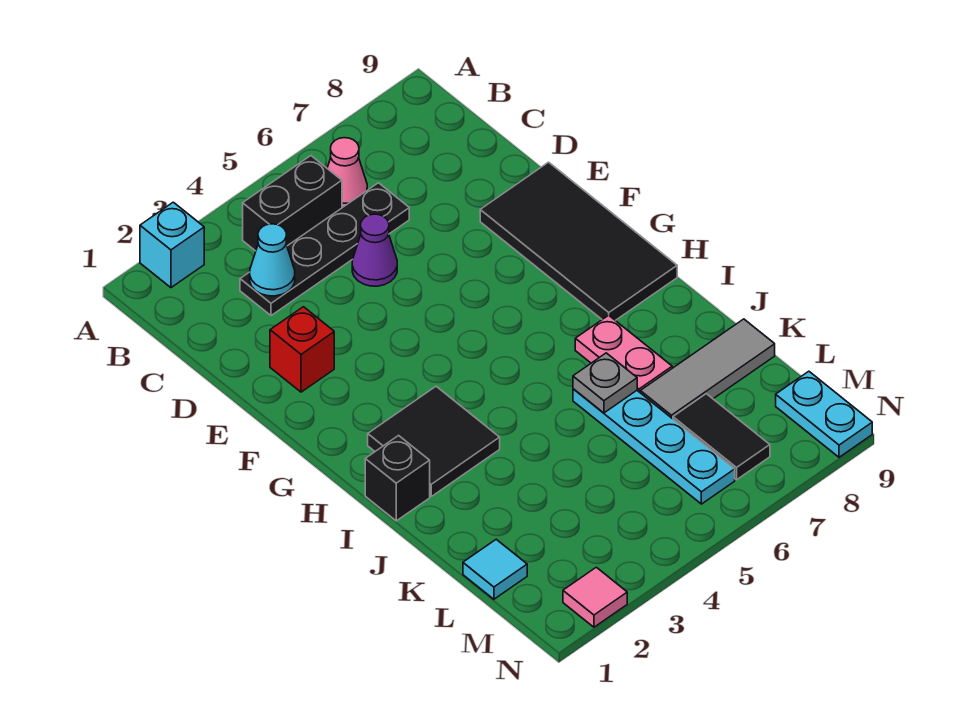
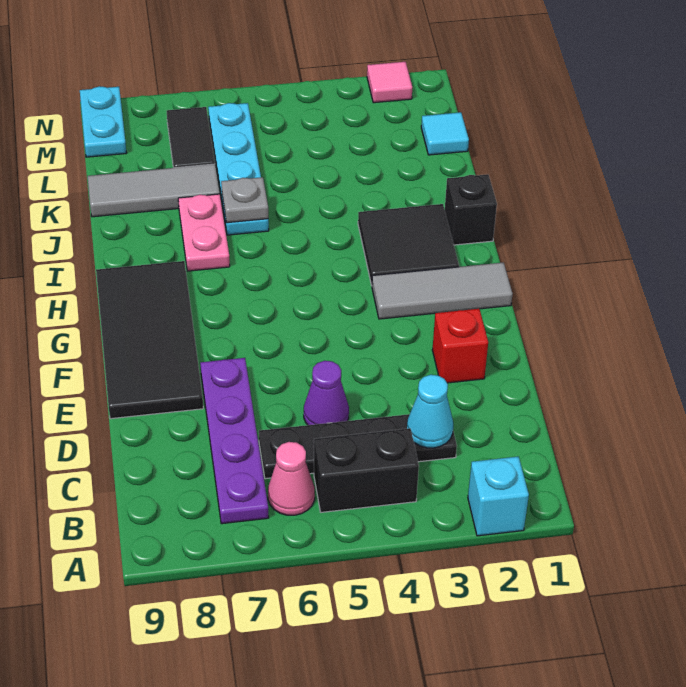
none -> purple 1x4 plate [200,358,269,524]
none -> grey 1x3 tile [372,263,512,319]

